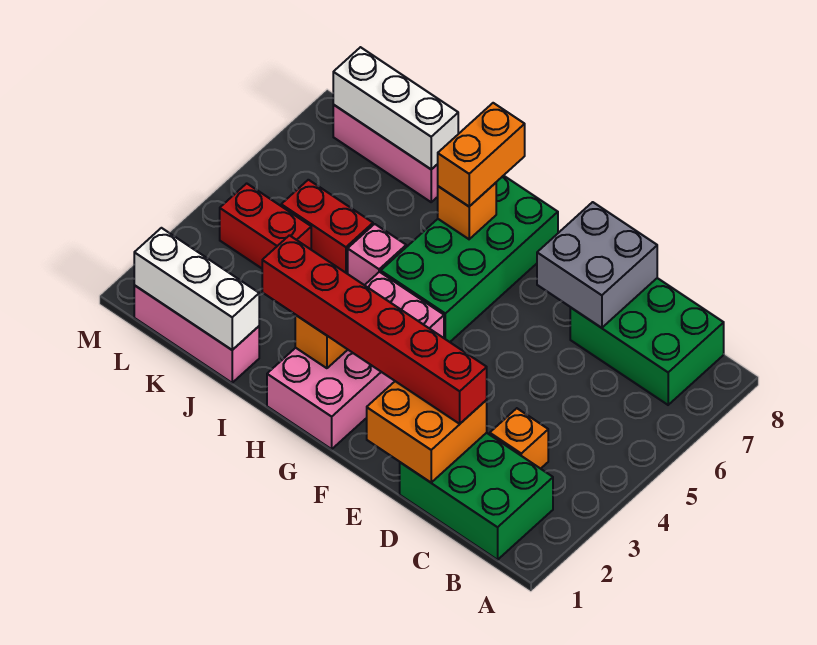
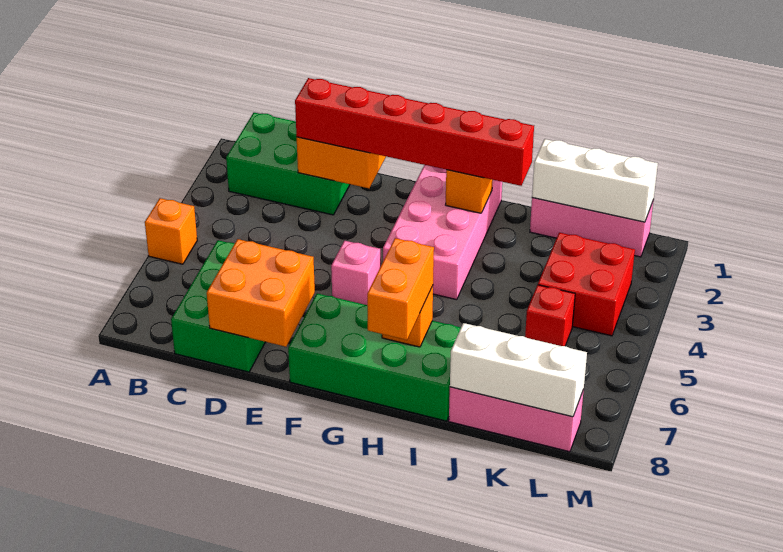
green 2x3 brick [570,278,724,405] -> green 2x3 brick turned to [171,240,265,372]
orange 1x1 brick [490,408,548,469] -> orange 1x1 brick moved to [145,198,197,264]
grey 2x2 brick [537,202,657,328] -> orange 2x2 brick [207,239,315,347]
green 2x4 brick [381,176,558,342] -> green 2x4 brick turned to [288,293,461,421]
pink 1x1 brick [348,224,406,285] -> pink 1x1 brick moved to [331,241,381,305]
red 1x2 brick [281,180,373,274] -> red 1x1 brick [525,285,575,346]
red 1x2 brick [220,183,311,268] -> red 2x2 brick [538,233,635,336]

